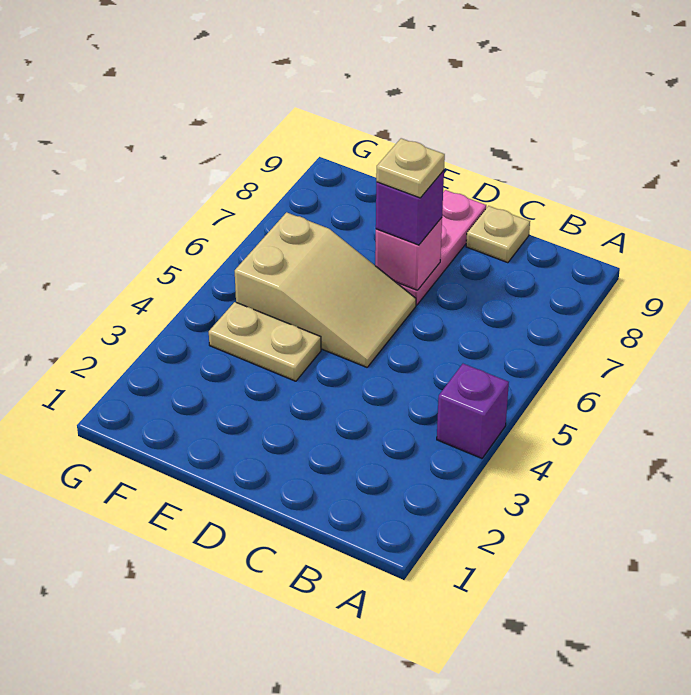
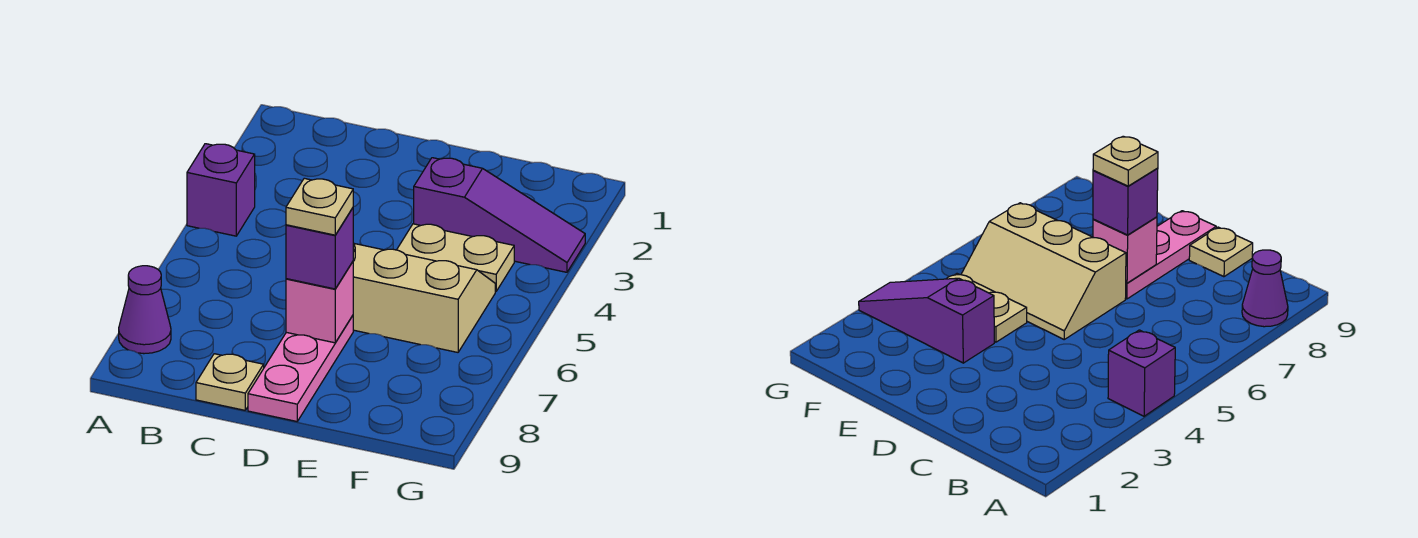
none -> purple 1x1 cone [119,266,171,354]
tan 2x3 slope [235,212,416,367] -> tan 2x3 slope turned to [353,243,495,352]
none -> purple 1x3 slope [414,158,585,272]

